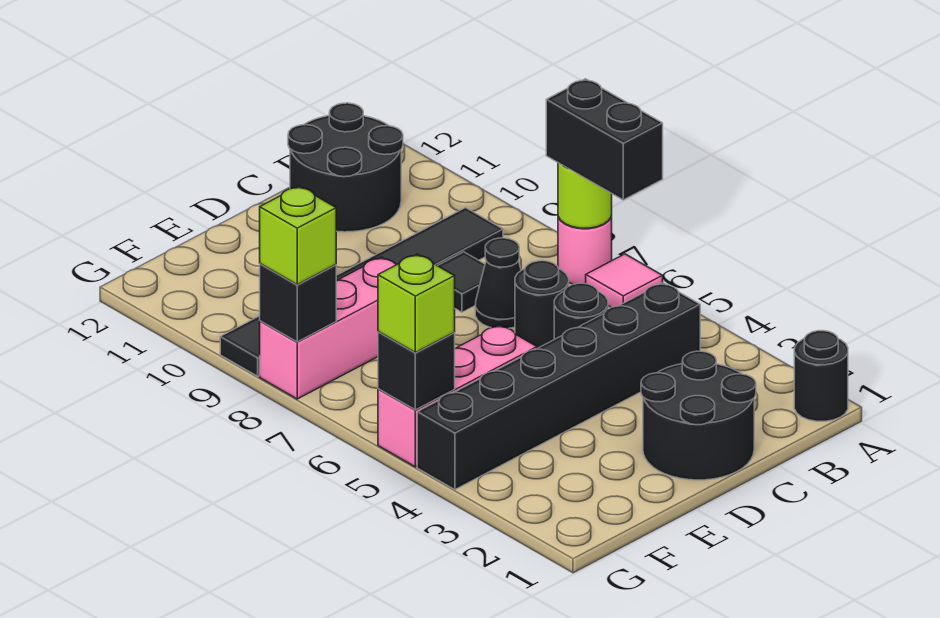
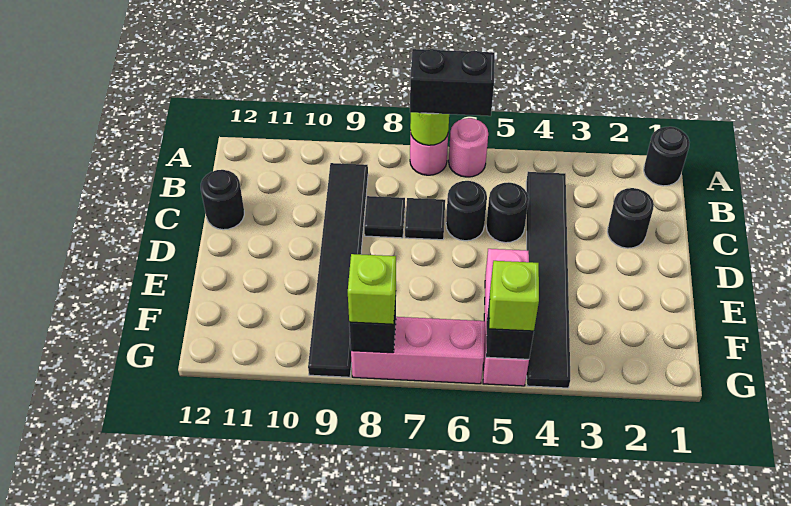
pink 1x1 tile [586,254,663,307] -> pink 1x1 round brick [449,118,488,177]
black 1x6 brick [417,283,700,490] -> black 1x6 tile [526,172,570,388]
black 2x2 round brick [288,103,403,232] -> black 1x1 round brick [201,170,244,230]
black 2x2 round brick [641,351,756,480] -> black 1x1 round brick [607,188,654,248]
black 1x1 cone [475,238,521,328] -> black 1x1 tile [405,198,445,240]
pink 1x3 brick [260,257,396,399] -> pink 1x3 brick turned to [351,317,485,384]

